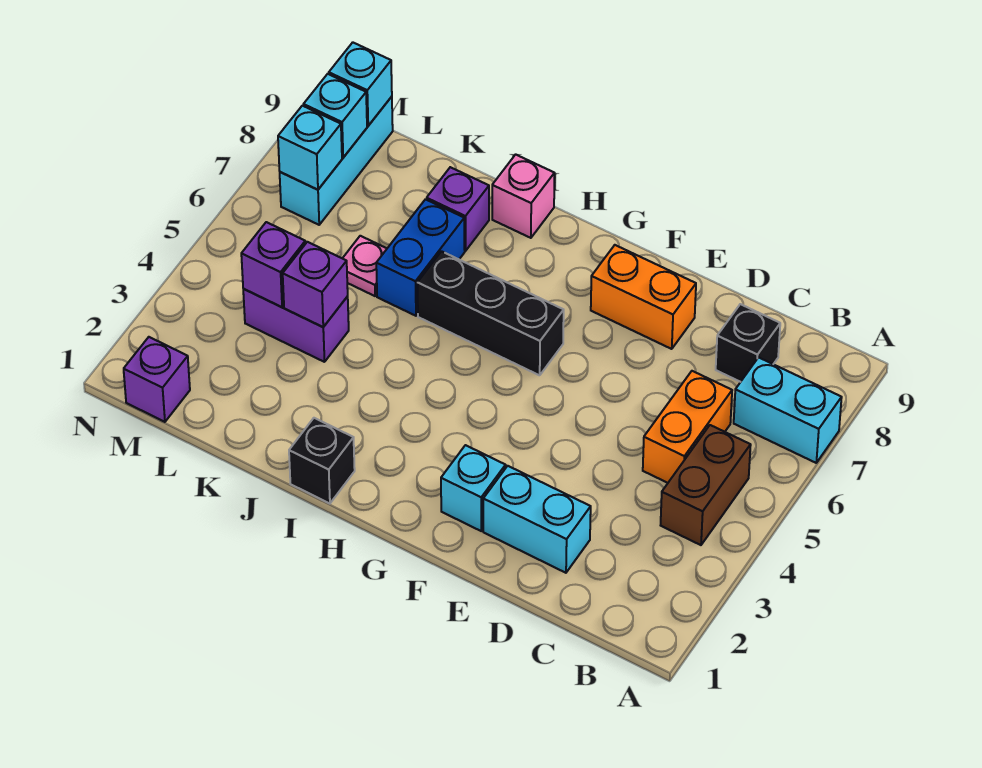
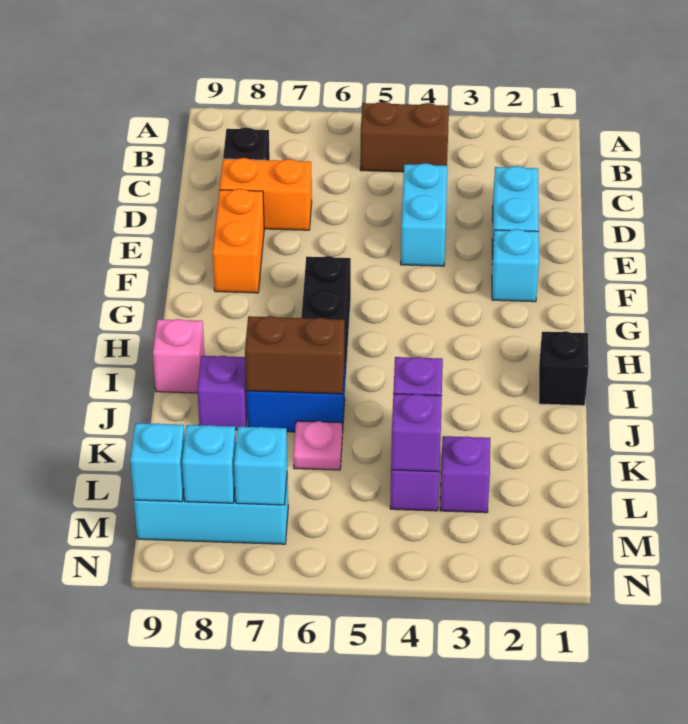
cyan 1x2 brick [734,357,842,463] -> cyan 1x2 brick moved to [401,163,447,266]
orange 1x2 brick [643,371,732,483] -> orange 1x2 brick moved to [220,158,312,230]
none -> brown 1x2 brick [245,316,345,394]
purple 1x1 brick [124,337,190,422] -> purple 1x1 brick moved to [440,436,490,513]

